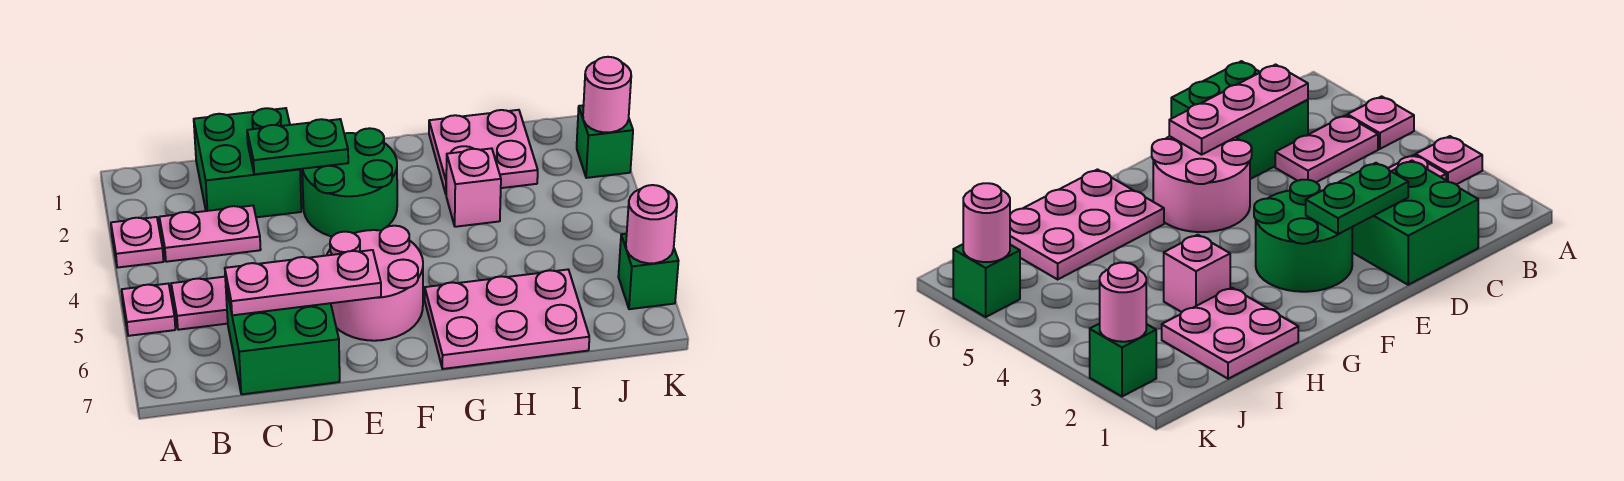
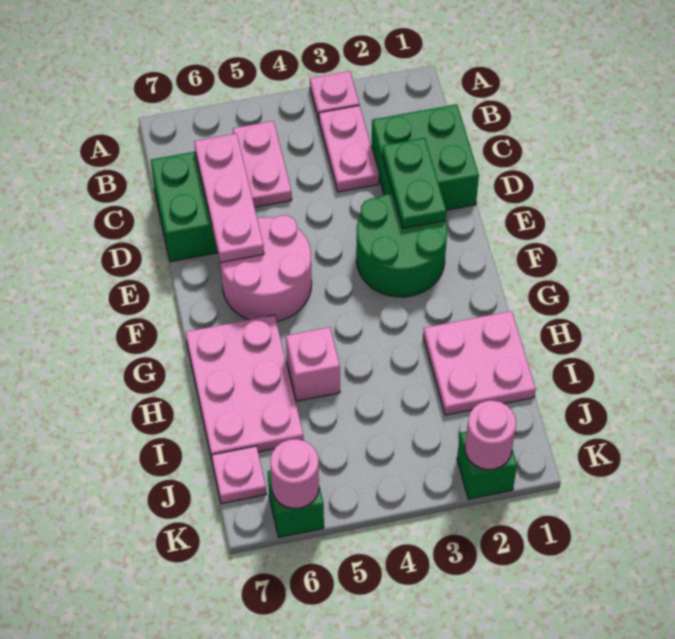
pink 1x1 plate [122,284,175,336] -> pink 1x1 plate moved to [212,446,266,504]
pink 1x1 brick [446,148,501,227] -> pink 1x1 brick moved to [286,327,340,401]

